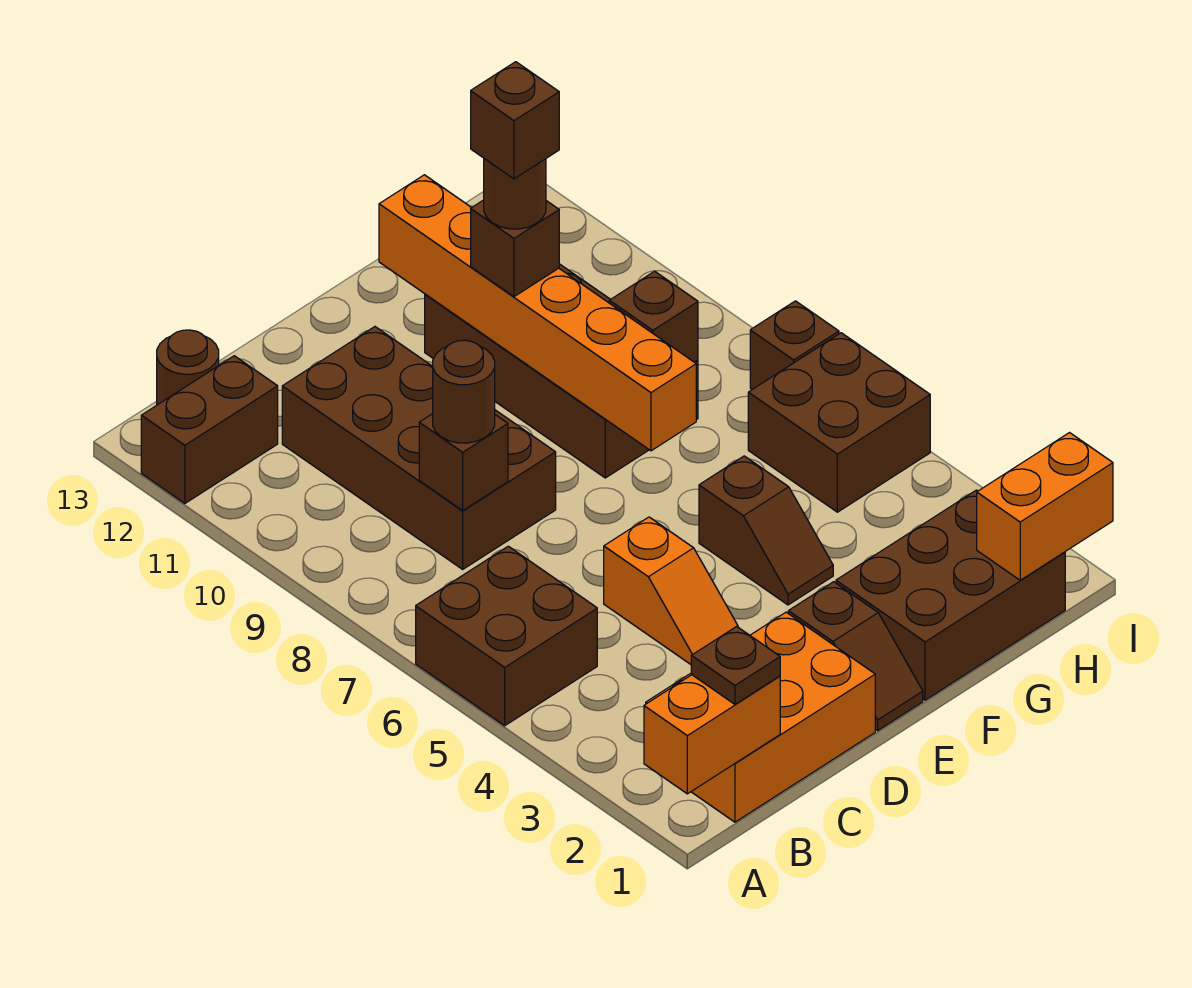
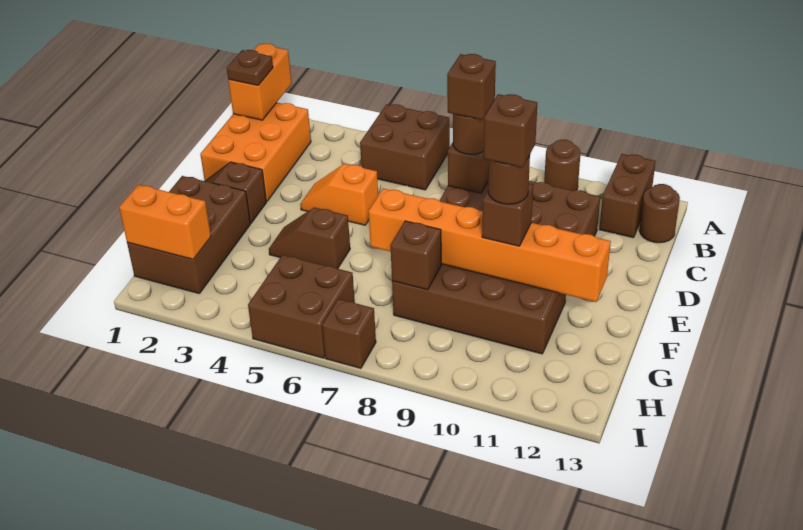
none -> brown 1x1 round brick [544,140,581,191]
none -> brown 1x1 brick [447,54,496,120]
orange 1x2 brick [977,433,1113,580] -> orange 1x2 brick turned to [119,185,211,259]

